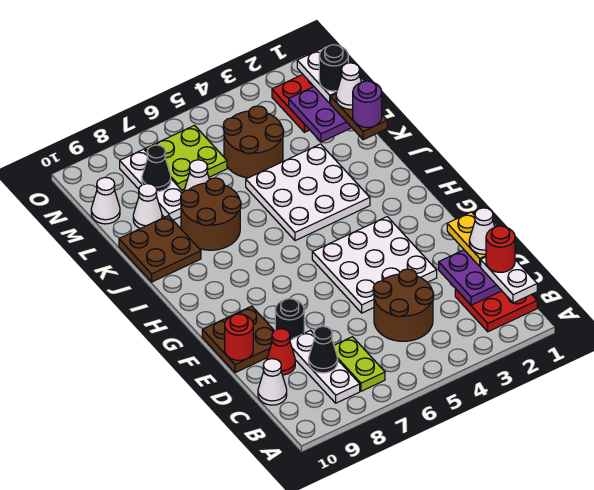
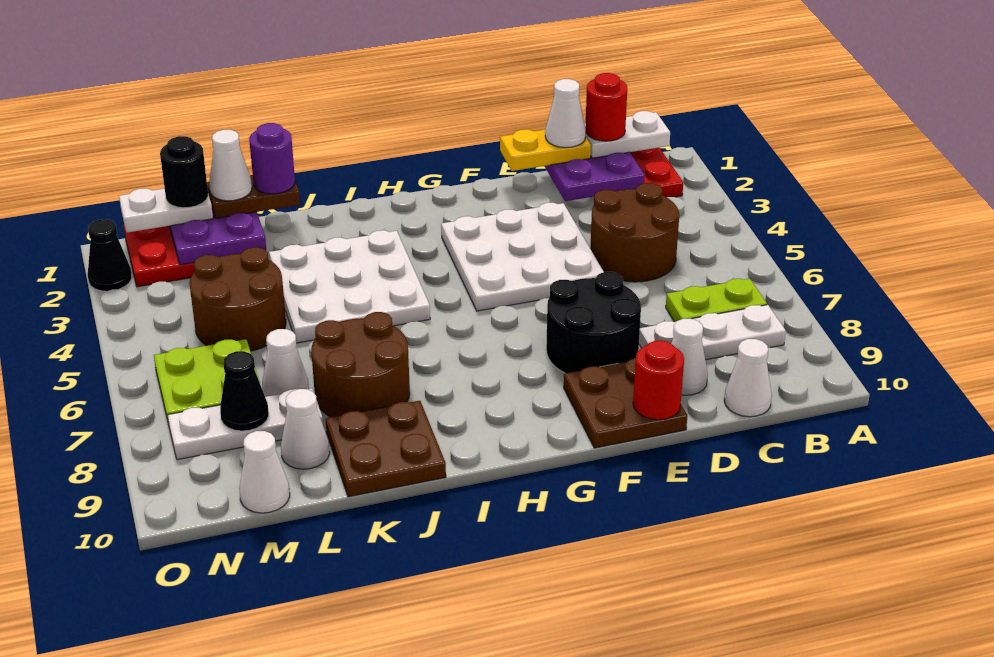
black 1x1 cone [309,326,338,373] -> black 1x1 cone moved to [88,219,132,291]
red 1x1 cone [267,329,295,375] -> white 1x1 cone [671,319,708,395]
black 1x1 round brick [275,299,304,340] -> black 2x2 round brick [546,272,641,373]

